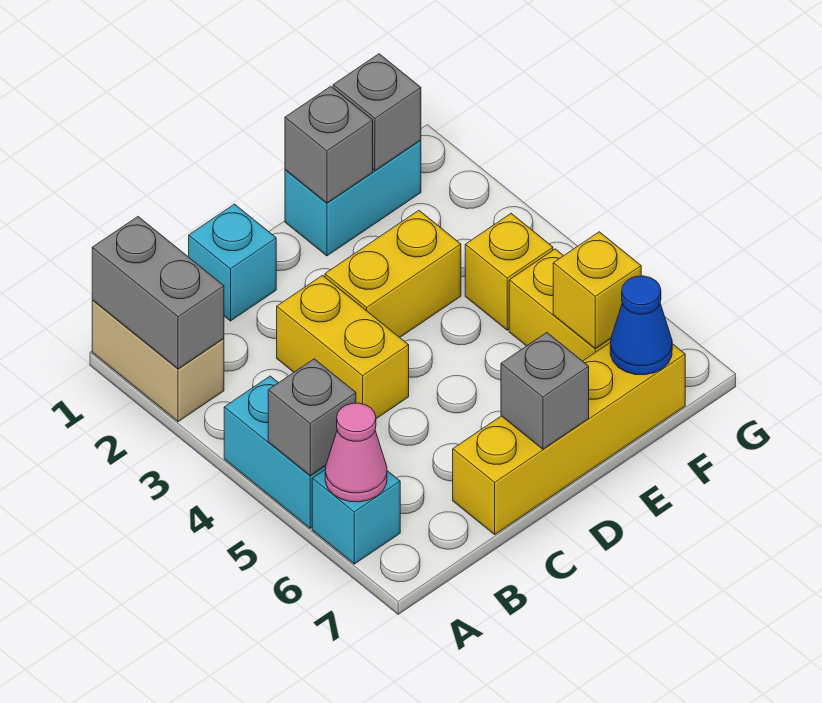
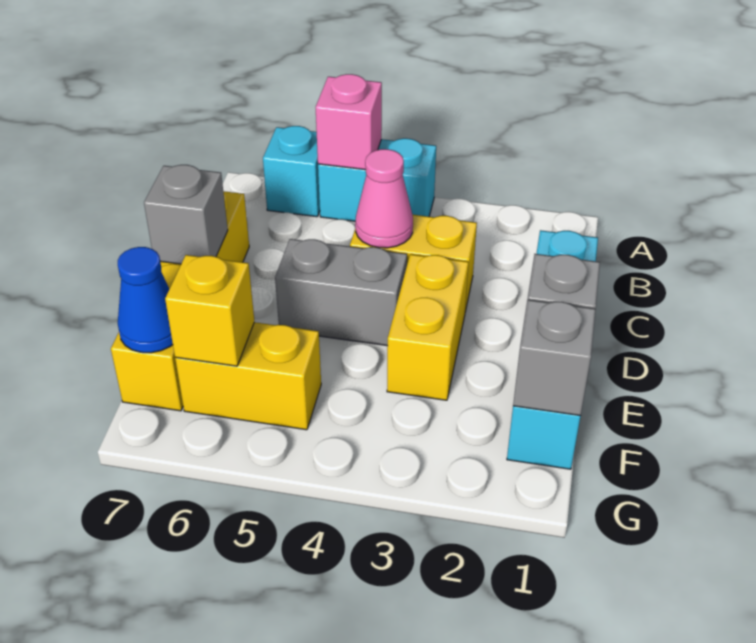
tan 1x2 brick [92,300,224,422] -> none
grey 1x2 brick [92,217,224,369] -> grey 1x2 brick moved to [275,239,407,346]
grey 1x1 brick [268,359,356,476] -> pink 1x1 brick [316,74,382,170]
pink 1x1 cone [325,403,387,502] -> pink 1x1 cone moved to [355,149,413,248]
yellow 1x1 brick [465,214,553,330] -> none

